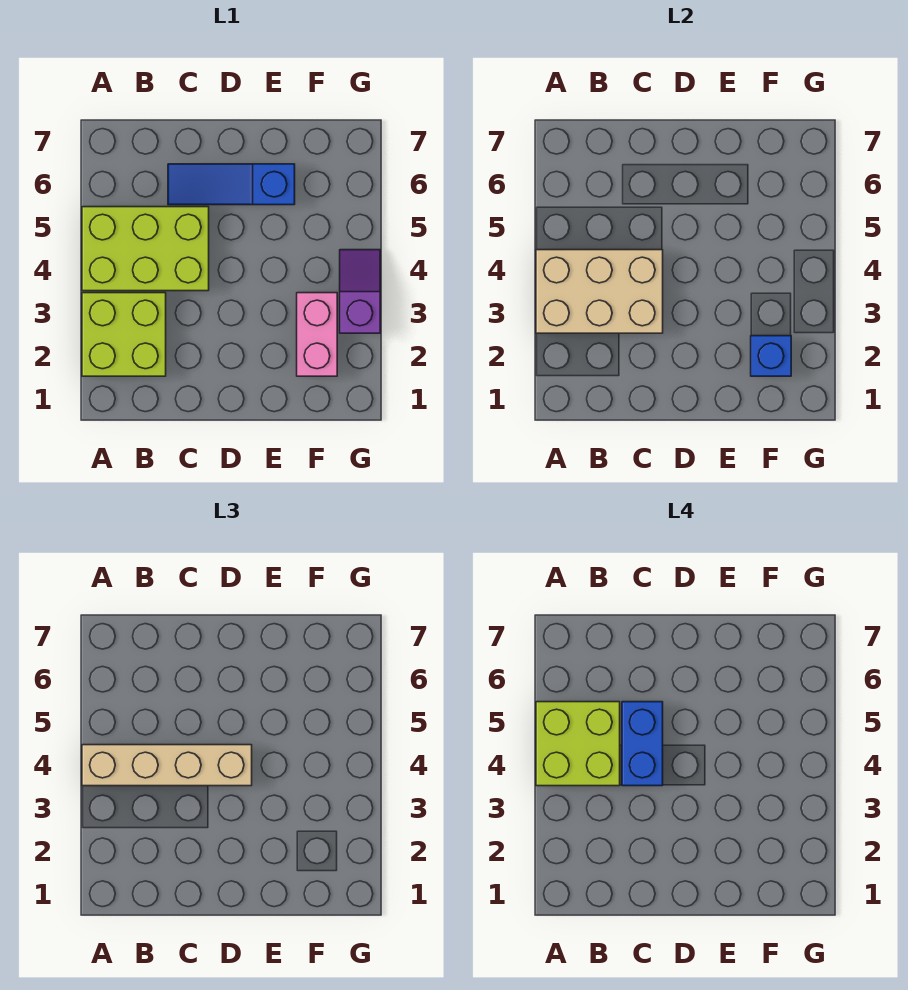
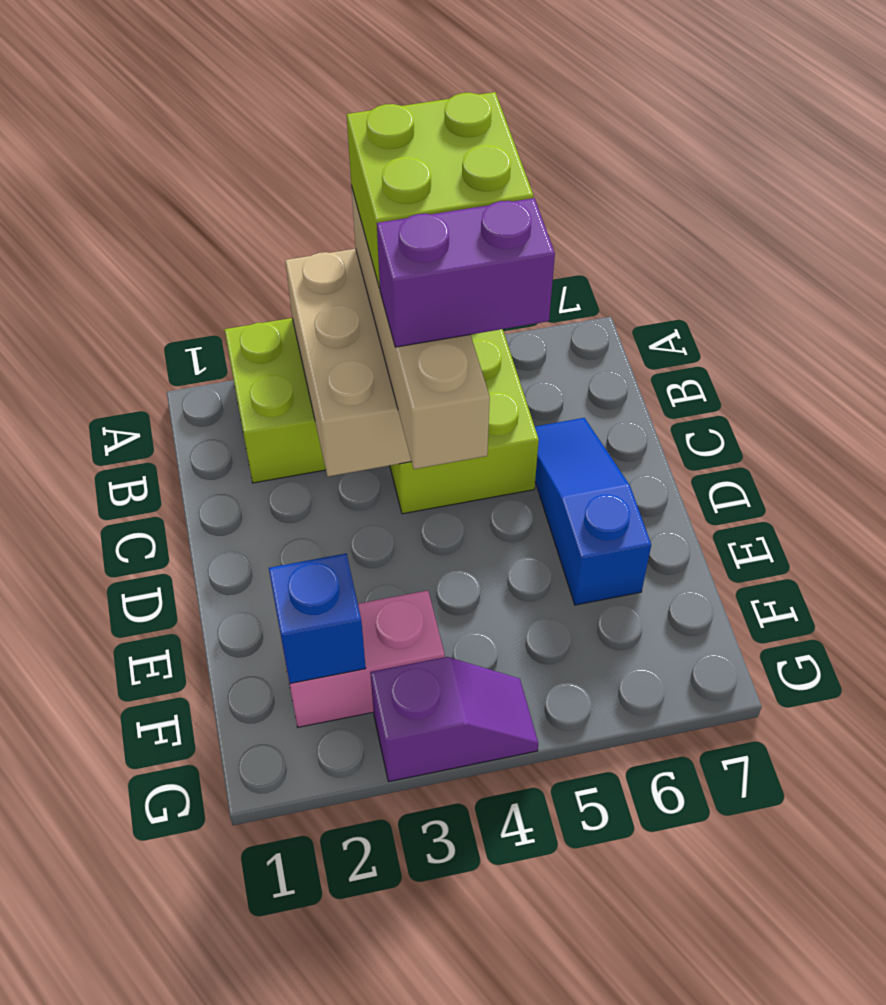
blue 1x2 brick [622,702,663,786] -> purple 1x2 brick [377,198,555,347]

